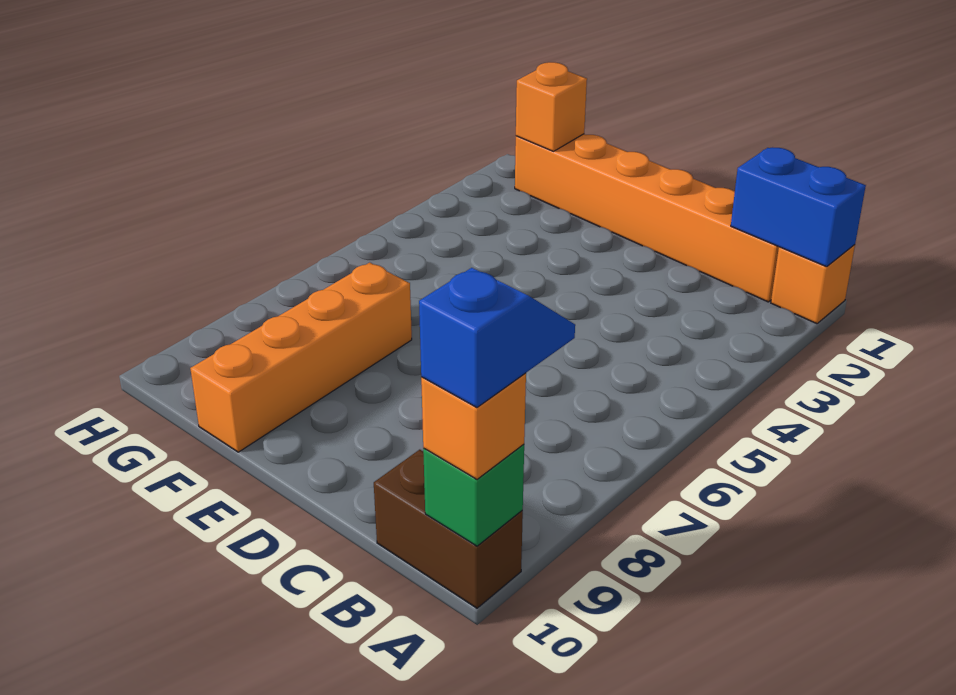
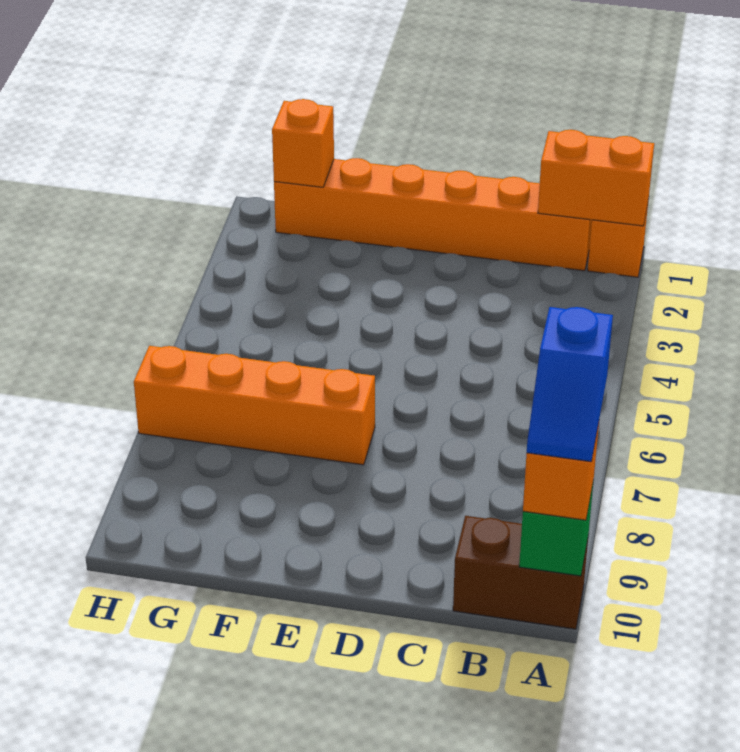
blue 1x2 brick [731,147,866,267] -> orange 1x2 brick [538,130,654,226]
blue 1x2 slope [419,268,575,408] -> blue 1x2 slope turned to [527,307,613,462]
orange 1x4 brick [190,262,412,452] -> orange 1x4 brick turned to [134,346,375,465]

